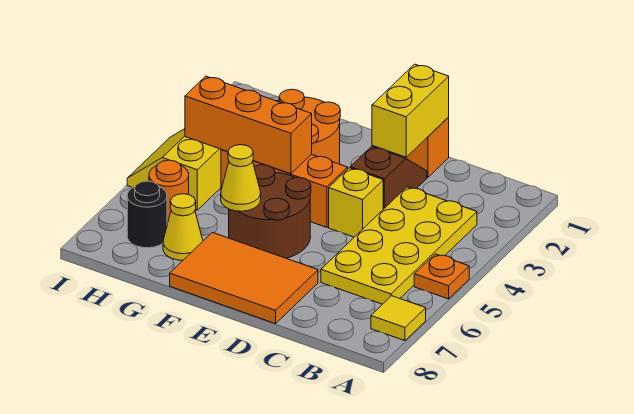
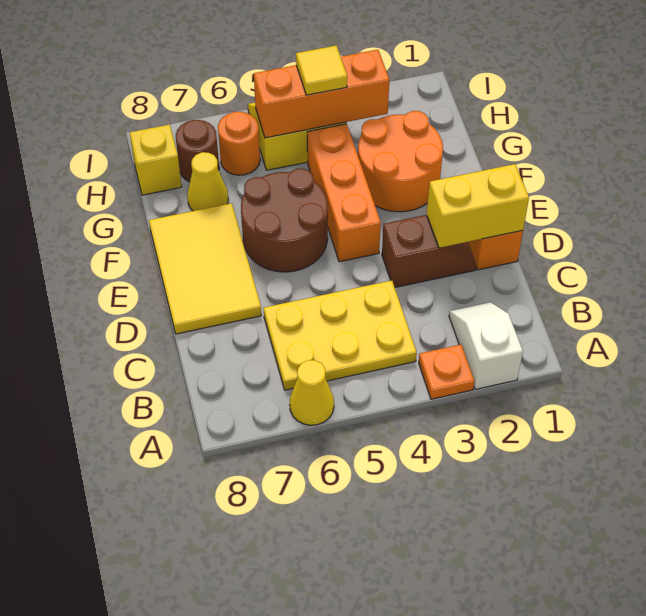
none -> white 1x2 slope [449,302,523,389]
orange 1x1 plate [414,254,469,299] -> orange 1x1 plate moved to [419,345,475,399]
yellow 1x1 tile [371,296,426,341] -> yellow 1x1 tile moved to [296,46,347,95]
yellow 2x4 plate [321,187,477,304] -> yellow 2x3 plate [264,280,417,390]
yellow 1x1 brick [329,168,383,237] -> yellow 1x1 brick moved to [130,125,182,195]
orange 2x3 tile [170,232,318,324] -> yellow 2x3 tile [149,203,261,334]
orange 1x3 brick [185,76,312,174] -> orange 1x3 brick turned to [254,50,389,138]
yellow 1x1 cone [221,145,261,211] -> yellow 1x1 cone moved to [290,360,334,425]
black 1x1 round brick [127,181,167,248] -> brown 1x1 round brick [176,120,219,182]

